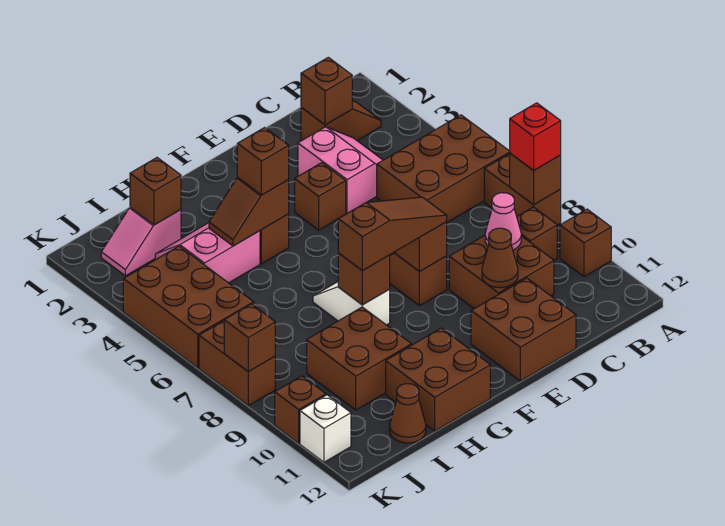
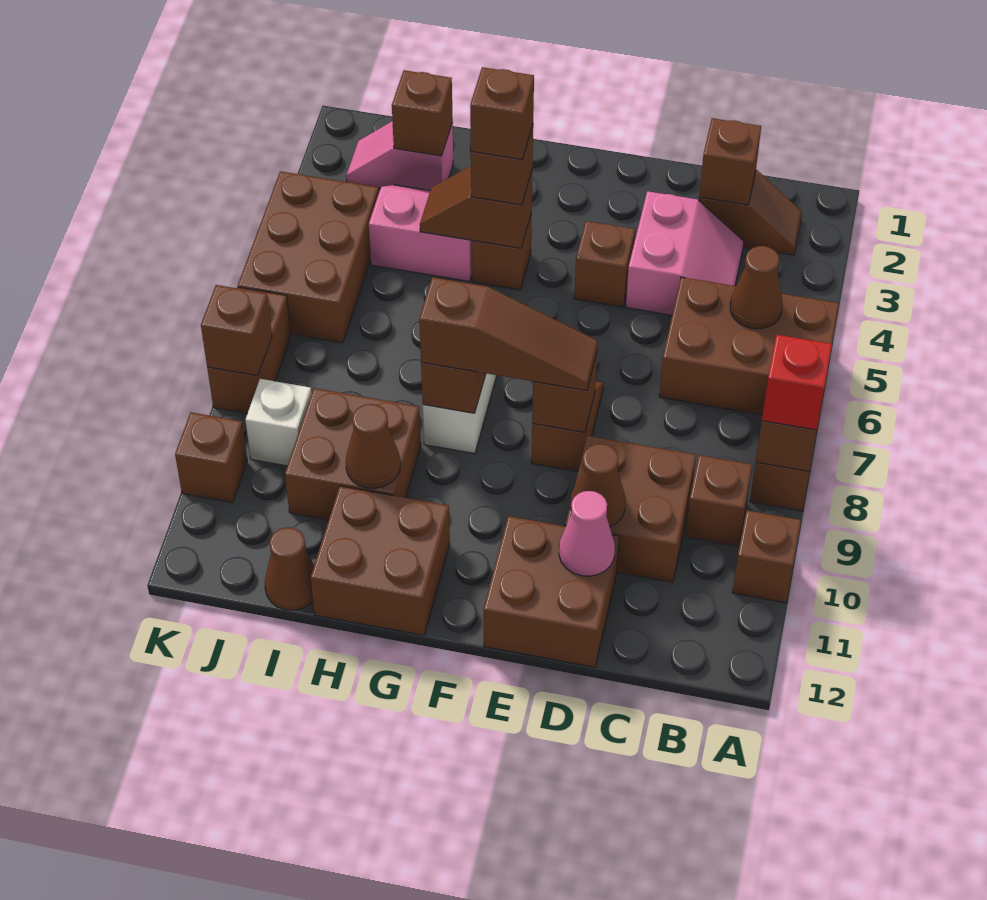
none -> brown 1x1 cone [730,246,783,329]
pink 1x1 cone [485,193,521,250] -> pink 1x1 cone moved to [559,491,615,576]
none -> brown 1x1 brick [470,67,534,159]
none -> brown 1x1 cone [346,404,400,488]
white 1x1 brick [300,395,351,462] -> white 1x1 brick moved to [245,379,312,466]

